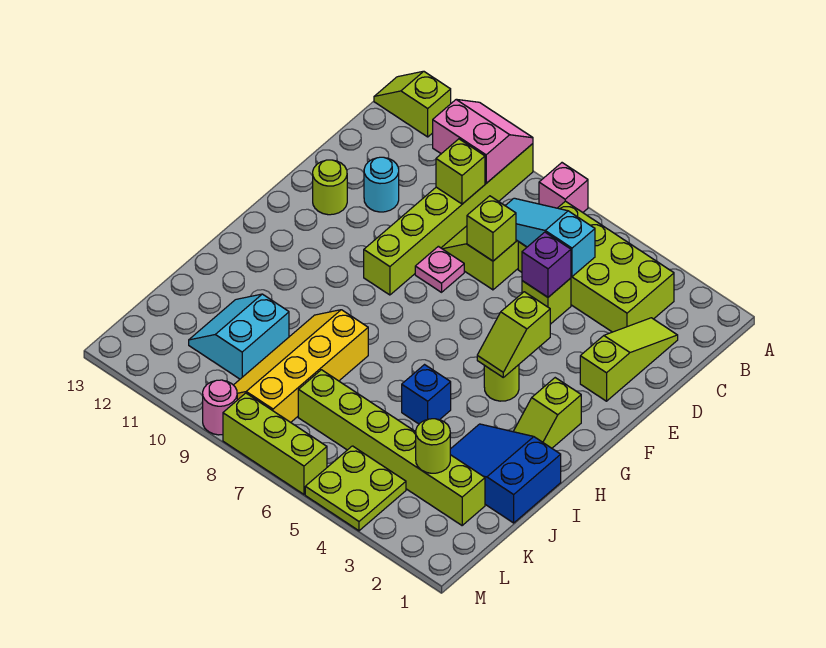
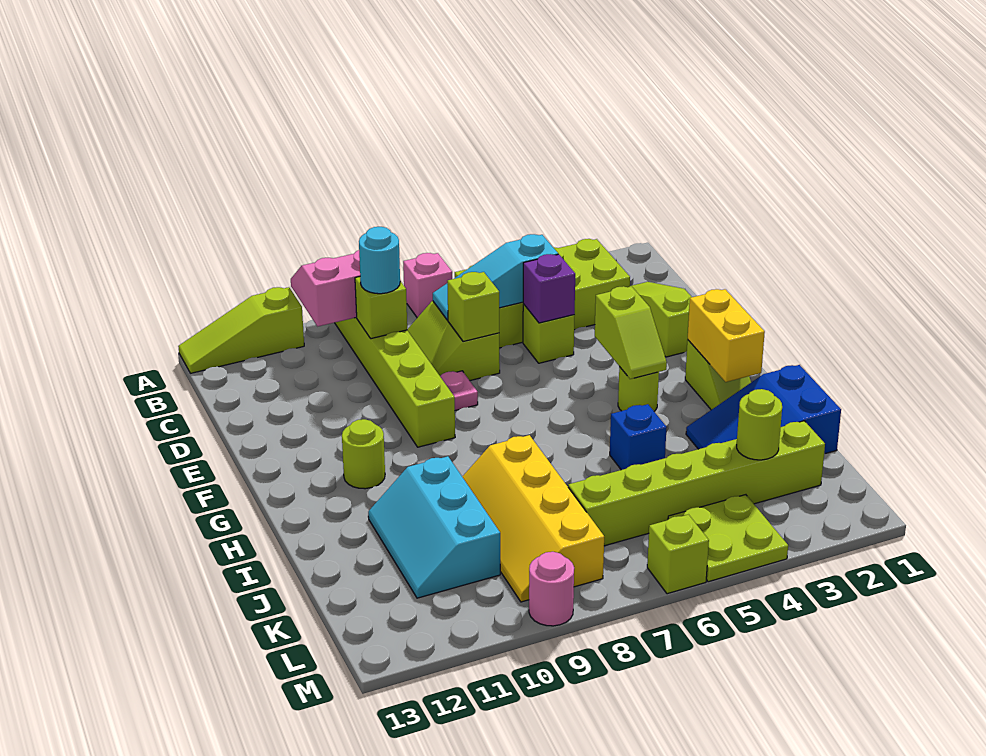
lime 1x2 slope [374,71,451,137] -> lime 1x3 slope [178,287,304,373]
cyan 1x1 round brick [364,157,399,212] -> cyan 1x1 round brick moved to [359,227,400,294]
lime 1x1 round brick [313,160,347,215] -> lime 1x1 round brick moved to [342,419,385,489]
none -> yellow 1x2 brick [688,289,765,382]
cyan 2x2 slope [189,294,289,379] -> cyan 2x3 slope [368,456,500,598]
lime 1x3 brick [223,393,327,494] -> lime 1x1 brick [647,515,709,594]

